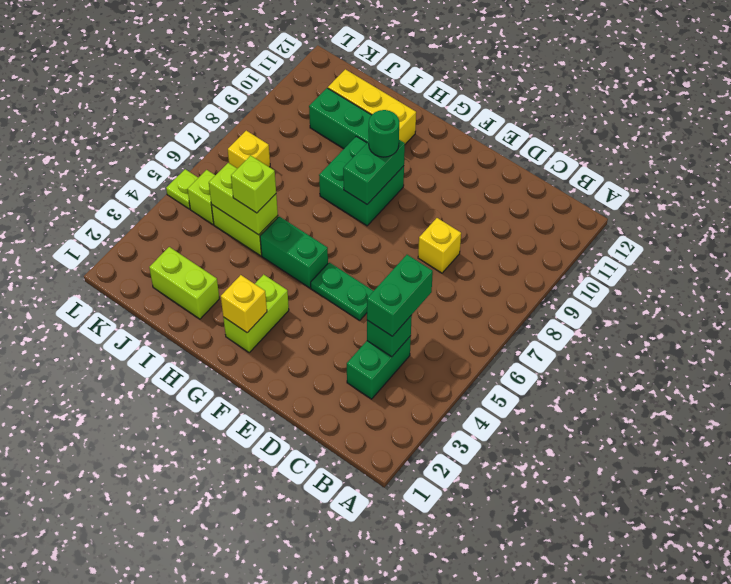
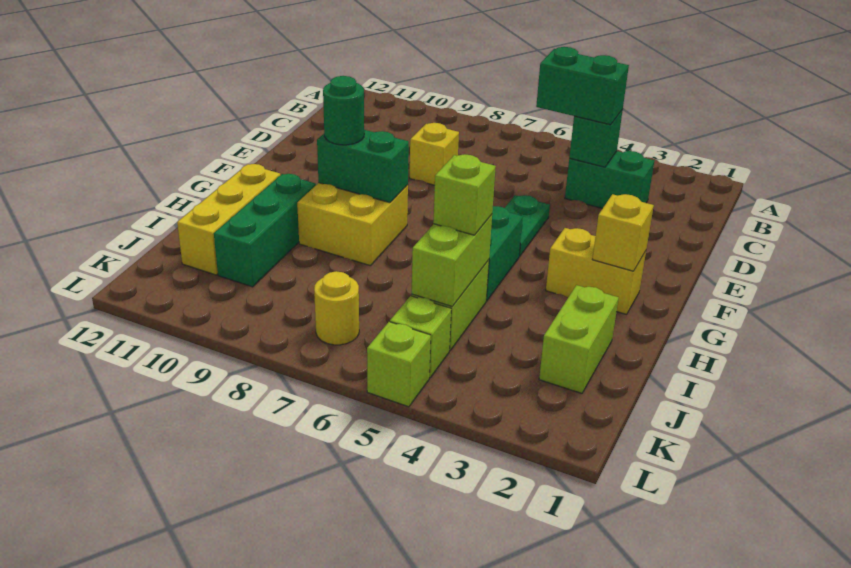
lime 1x2 brick [223,274,289,352] -> yellow 1x2 brick [546,228,646,314]
green 2x2 brick [319,136,404,226] -> yellow 2x2 brick [297,183,408,266]
yellow 1x1 brick [228,131,270,169] -> yellow 1x1 round brick [314,271,359,345]
lime 1x1 plate [166,169,198,209] -> lime 1x1 brick [367,322,431,407]

